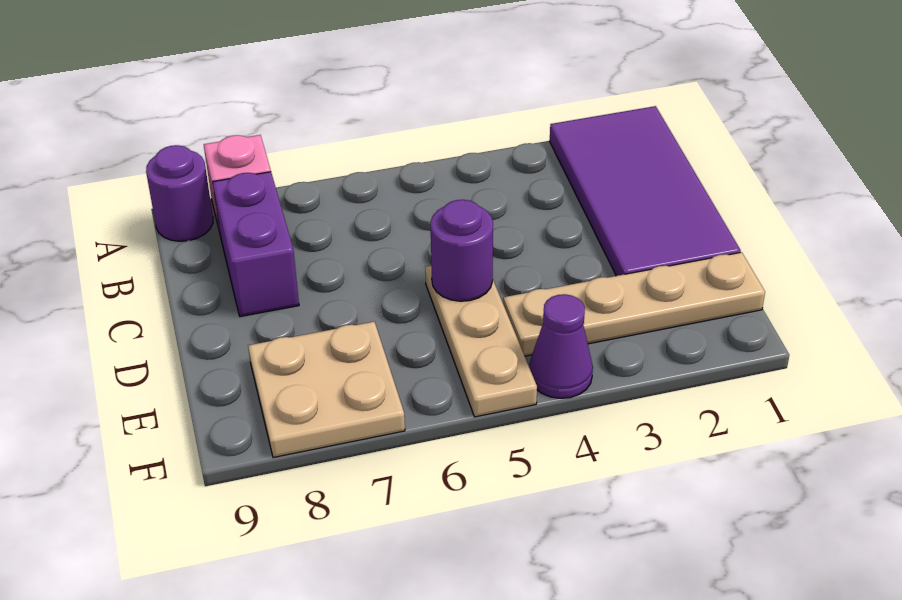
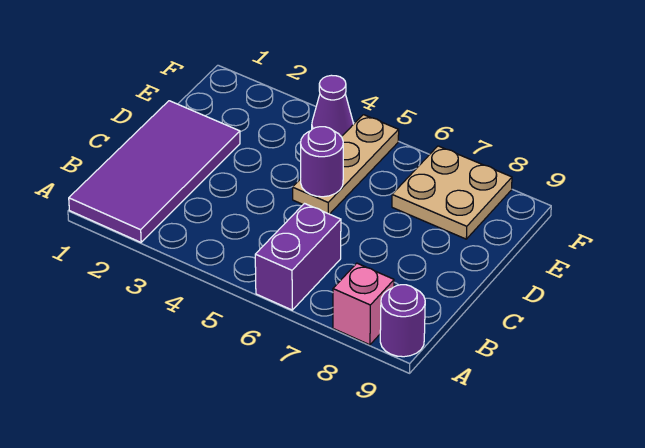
purple 1x2 brick [213,172,299,317] -> purple 1x2 brick moved to [255,204,341,310]
tan 1x4 plate [503,252,765,356] -> none

